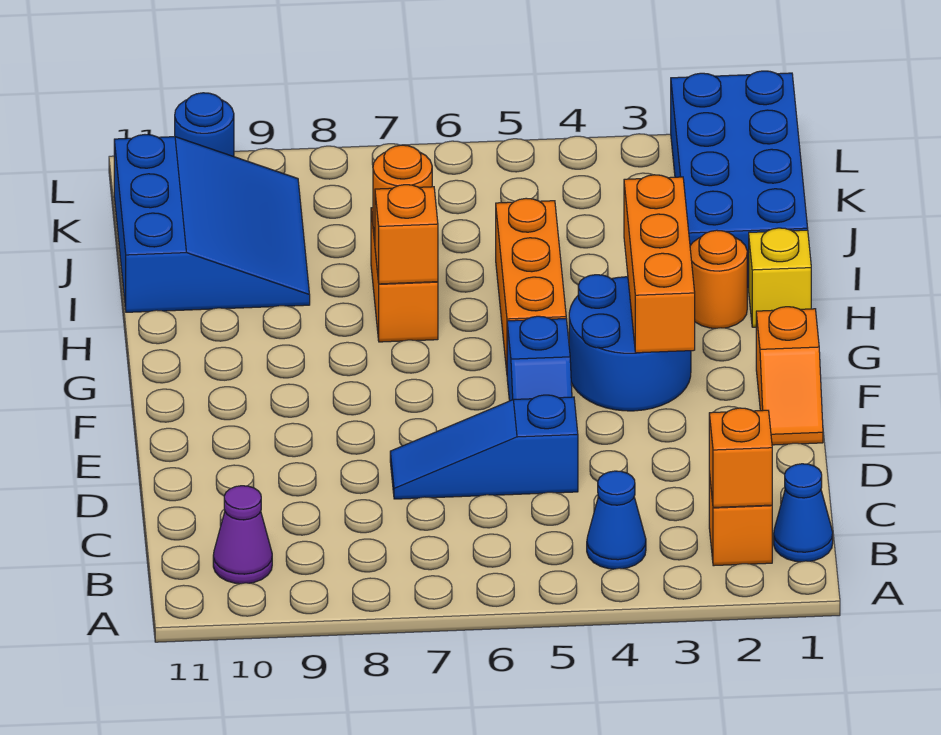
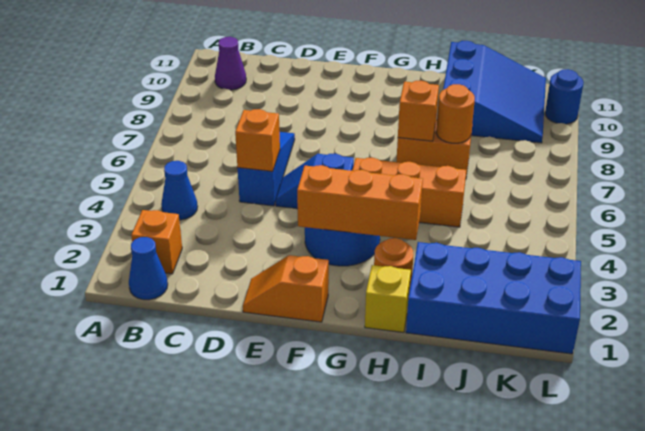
orange 1x1 brick [709,408,772,507] -> orange 1x1 brick moved to [235,109,280,171]
blue 3x3 slope [114,135,310,312] -> blue 3x3 slope turned to [443,41,546,143]

